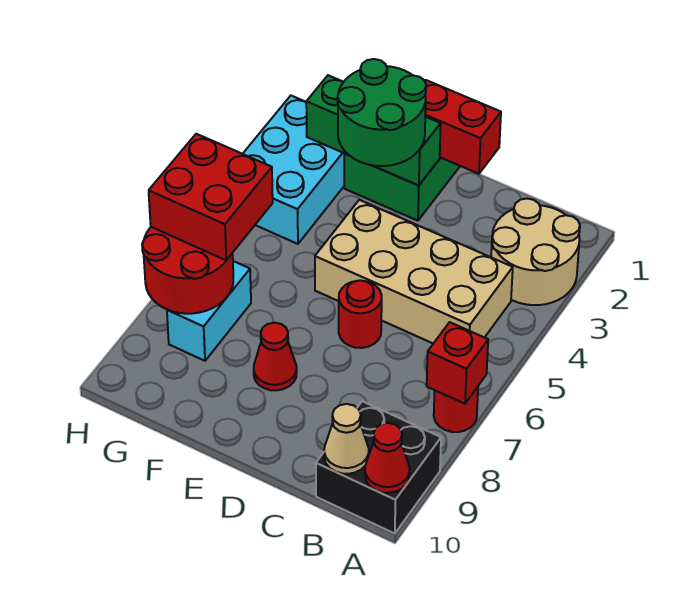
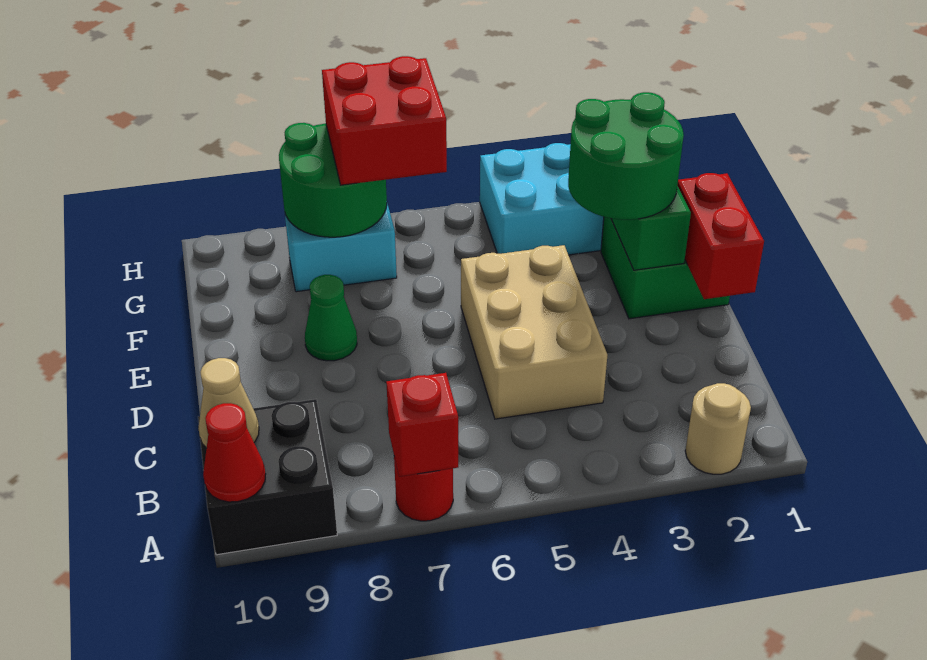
tan 2x2 round brick [491,199,580,305] -> tan 1x1 round brick [685,383,751,474]
tan 2x4 brick [315,200,513,344] -> tan 2x3 brick [461,245,607,419]
red 1x1 round brick [339,280,382,348] -> none
red 1x1 cone [254,323,297,390] -> green 1x1 cone [305,275,357,361]
red 2x2 round brick [142,227,233,314] -> green 2x2 round brick [279,123,387,237]

